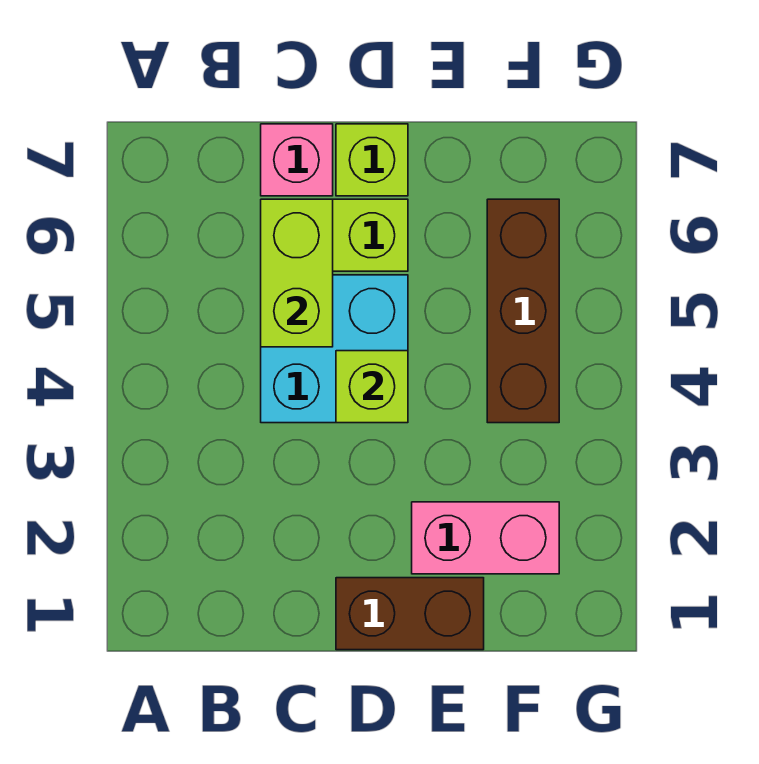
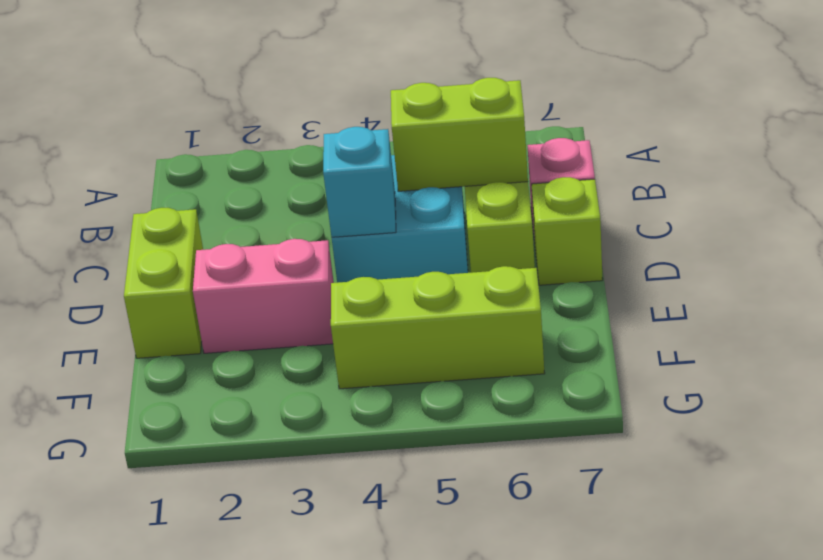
brown 1x2 brick [336,578,484,650] -> lime 1x2 brick [124,207,203,358]
lime 1x1 brick [336,351,408,423] -> cyan 1x1 brick [323,127,396,237]
pink 1x2 brick [412,502,559,574] -> pink 1x2 brick turned to [193,239,334,353]
brown 1x3 brick [487,199,559,423] -> lime 1x3 brick [331,266,545,389]

